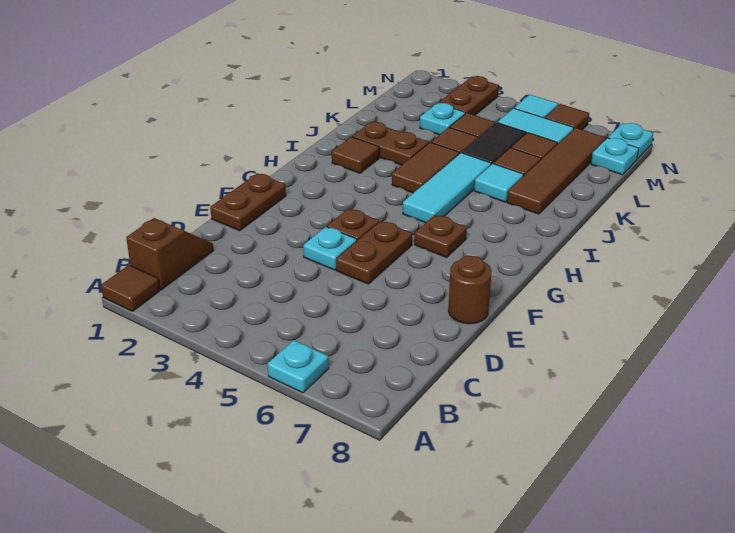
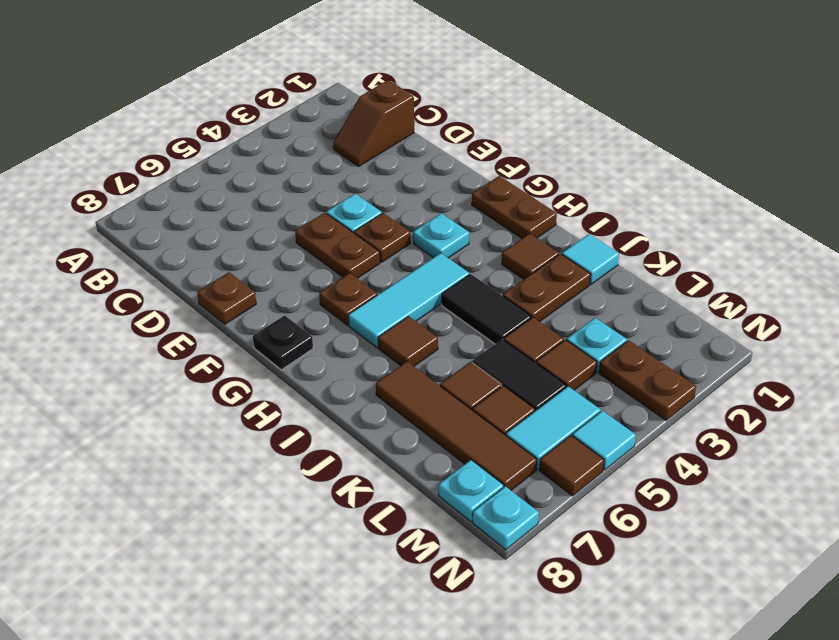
brown 1x1 tile [101,265,160,311] -> brown 1x1 tile moved to [378,316,438,366]
cyan 1x1 plate [268,340,329,393] -> cyan 1x1 plate moved to [413,213,469,258]
brown 1x2 slope [126,218,214,290] -> brown 1x2 slope turned to [333,80,414,166]
brown 1x2 plate [210,173,286,231] -> brown 1x2 plate moved to [472,176,557,238]
brown 1x1 round brick [448,255,492,324] -> brown 1x1 plate [197,272,256,324]
none -> black 1x1 plate [253,315,313,370]
cyan 1x3 tile [403,153,491,223] -> cyan 1x3 tile turned to [348,253,469,348]
brown 1x2 tile [392,142,460,193] -> black 1x2 tile [442,274,531,344]
cyan 1x1 tile [474,164,524,202] -> cyan 1x1 tile moved to [562,234,619,284]

